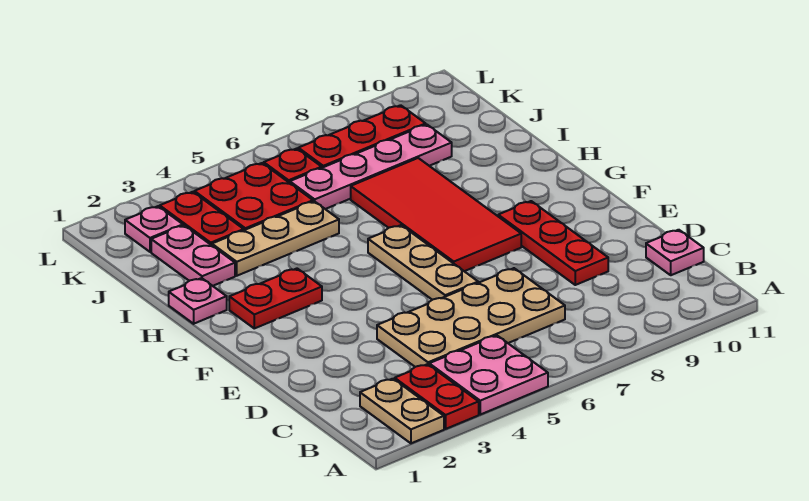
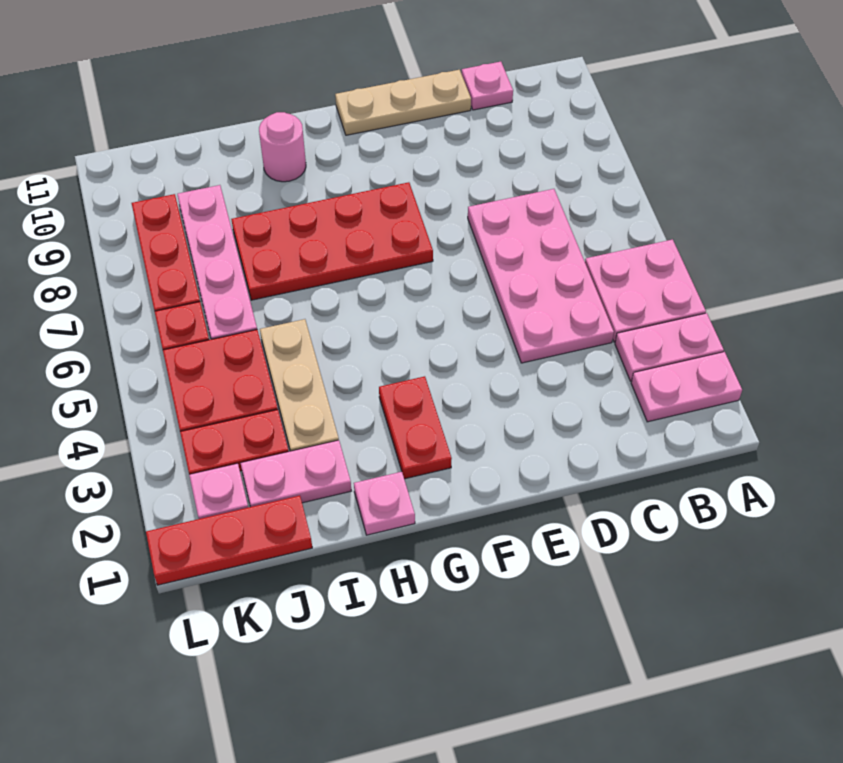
tan 1x2 plate [360,379,444,443] -> pink 1x2 plate [631,352,742,422]
red 1x2 plate [395,364,479,429] -> pink 1x2 plate [615,313,724,381]
tan 2x4 plate [377,268,565,367] -> pink 2x4 plate [468,189,614,363]
red 1x3 plate [498,201,608,285] -> red 1x3 plate moved to [146,496,312,585]
tan 1x3 plate [368,225,478,300] -> tan 1x3 plate moved to [335,70,471,135]
red 2x4 tile [351,158,521,271] -> red 2x4 plate [231,182,433,300]
none -> pink 1x1 round brick [259,112,306,182]

